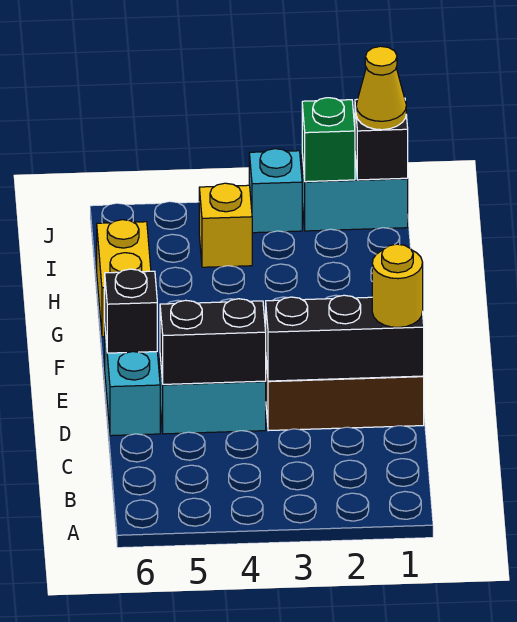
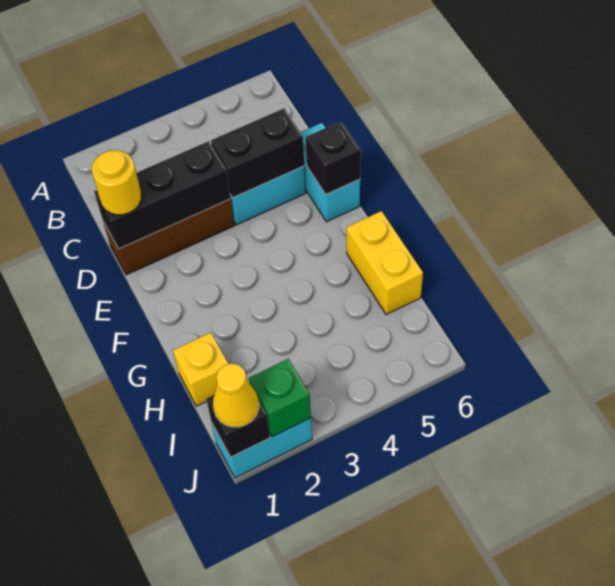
yellow 1x1 brick [199,183,252,267] -> yellow 1x1 brick moved to [173,333,228,406]
cyan 1x1 brick [249,149,302,233] -> none

